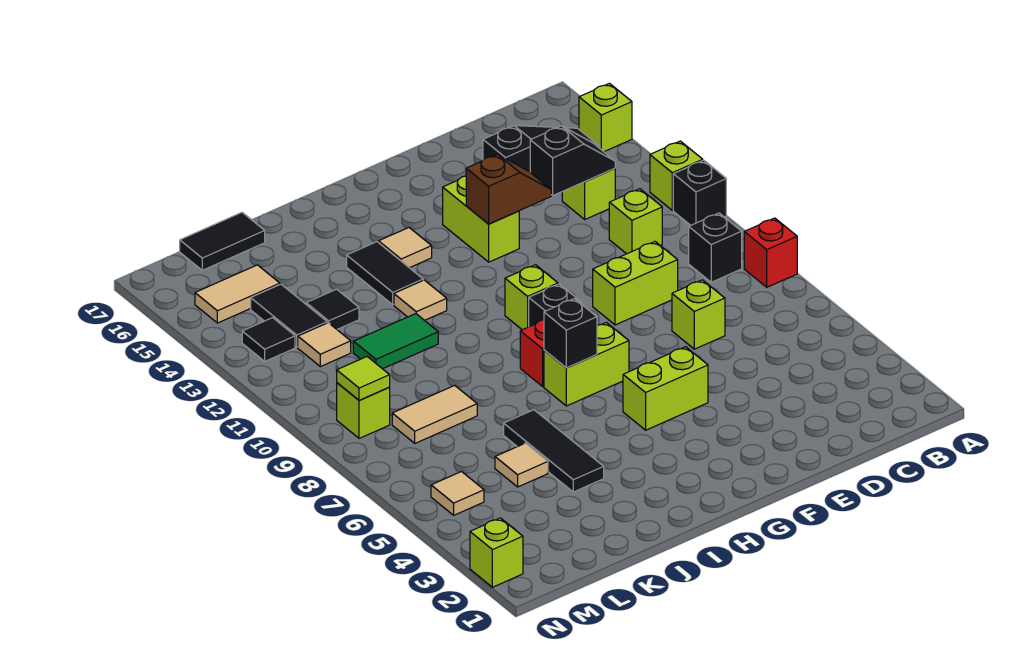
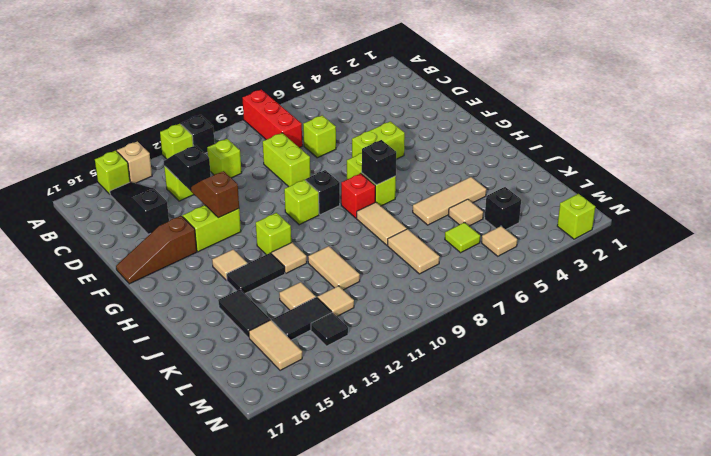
red 1x1 brick [744,218,797,287] -> red 1x3 brick [242,89,302,148]
none -> tan 1x1 brick [117,141,152,183]
black 1x1 brick [689,213,742,282] -> black 1x1 brick moved to [485,187,521,229]
lime 1x2 brick [623,347,708,430] -> lime 1x2 brick turned to [352,121,405,159]
none -> brown 1x3 slope [116,216,197,284]
none -> tan 1x2 tile [357,202,407,245]
black 1x3 tile [504,410,604,492] -> tan 1x3 tile [413,177,486,225]
green 1x2 tile [353,314,438,369] -> tan 1x2 tile [308,246,360,290]
black 1x1 tile [306,289,359,329] -> tan 1x1 tile [279,282,316,310]
black 1x2 tile [180,212,265,270] -> black 1x2 tile moved to [218,289,270,338]
lime 1x1 brick [337,383,390,438] -> lime 1x1 brick moved to [256,213,291,255]
lime 1x1 tile [337,357,390,400] -> lime 1x1 tile moved to [445,222,480,253]

